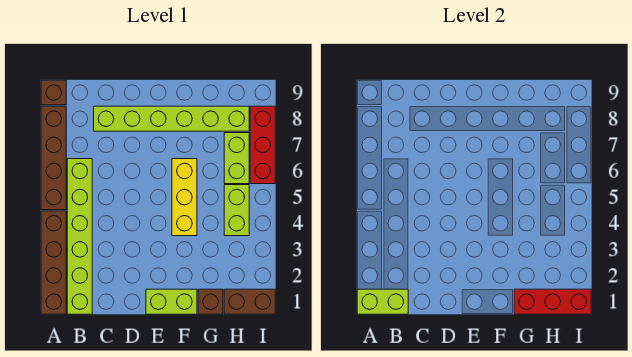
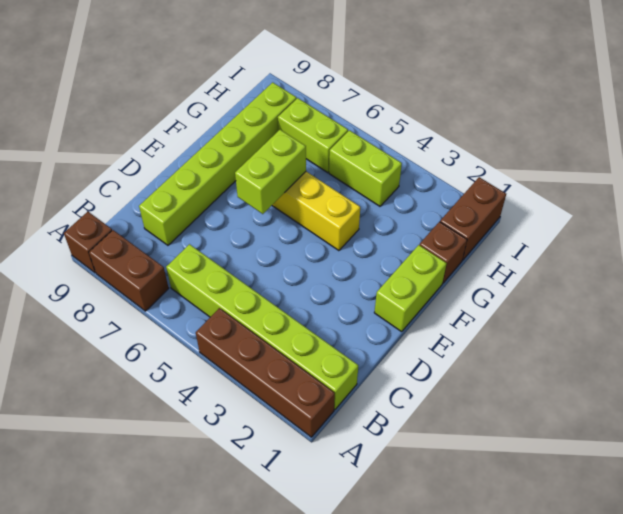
lime 1x2 brick [357,289,408,314] -> lime 1x2 brick moved to [235,130,306,214]
brown 1x4 brick [41,106,66,210] -> brown 1x2 brick [89,230,169,311]
red 1x3 brick [514,289,591,314] -> none
red 1x3 brick [250,106,275,184] -> none

